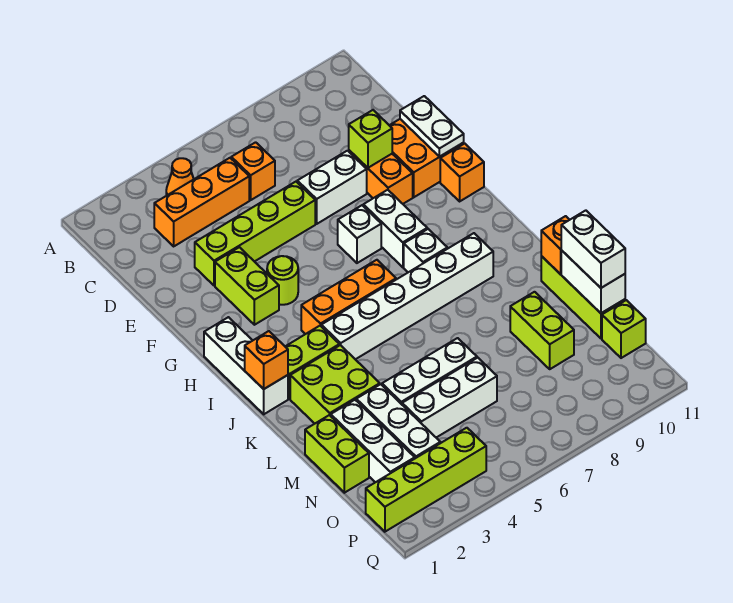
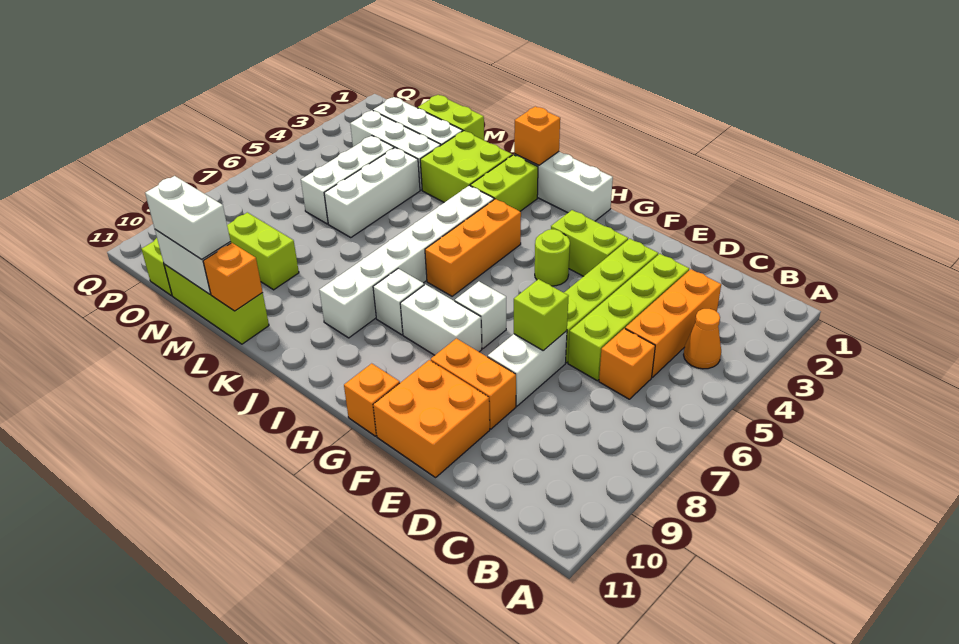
lime 1x1 brick [349,110,392,168] -> lime 1x1 brick moved to [514,279,569,351]
white 1x2 plate [400,96,464,157] -> none
lime 1x4 brick [366,428,486,532] -> lime 1x4 brick moved to [568,254,689,381]

